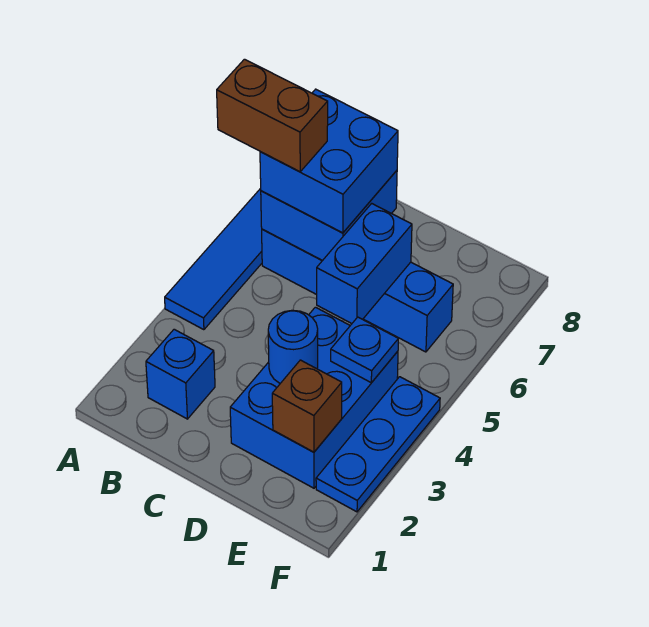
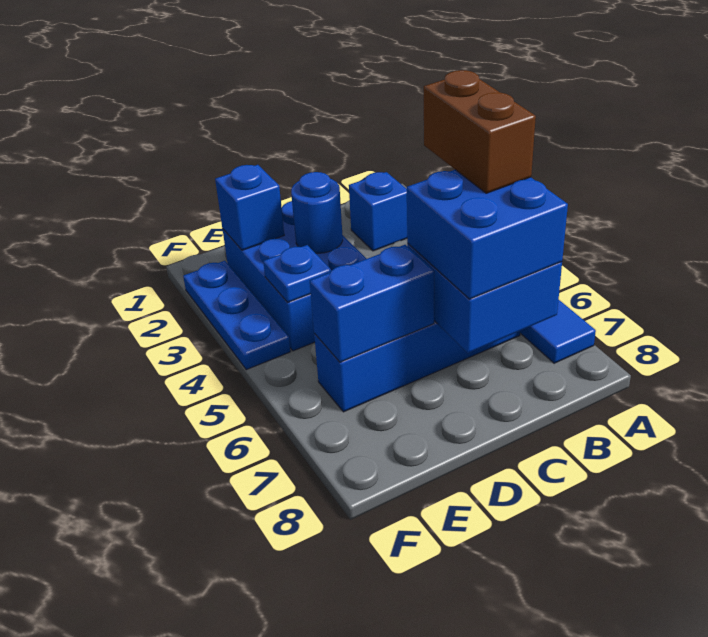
brown 1x2 brick [217,59,328,172] -> brown 1x2 brick turned to [424,70,536,193]
blue 1x2 brick [317,203,412,324] -> blue 1x2 brick turned to [310,245,434,362]
brown 1x1 brick [272,360,342,452] -> blue 1x1 brick [215,165,284,250]

